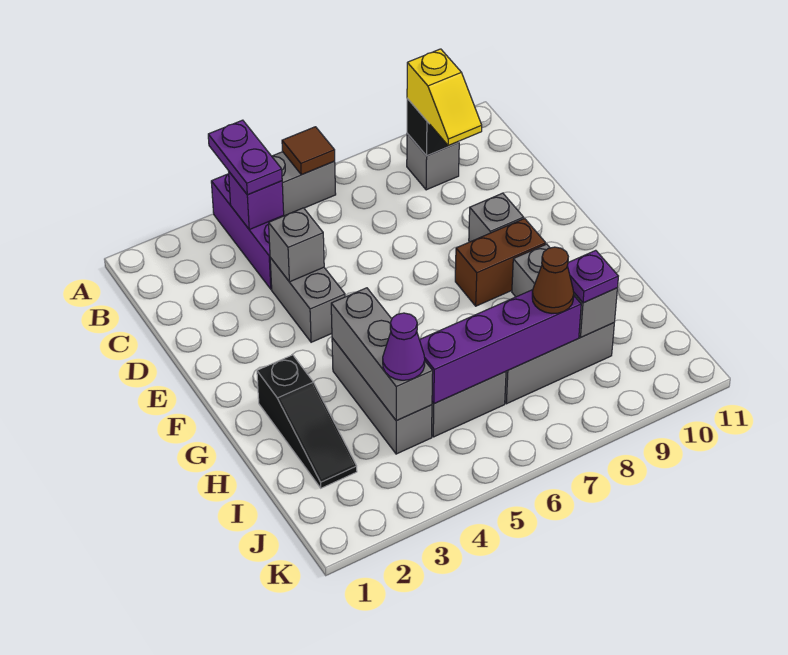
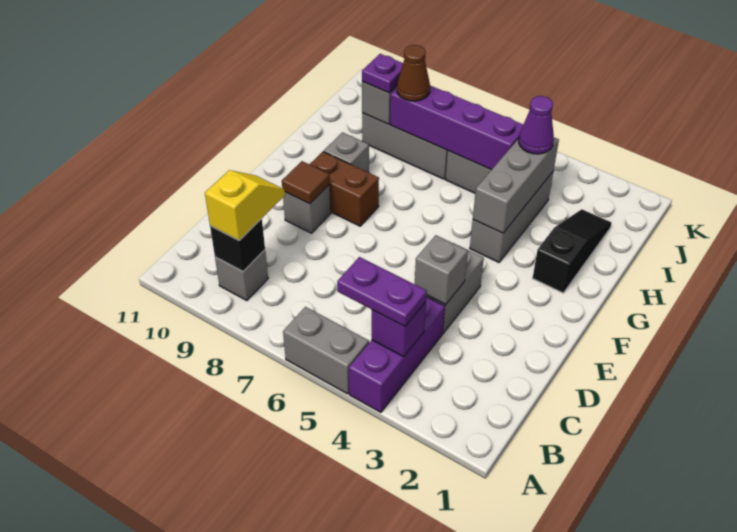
purple 1x2 plate [208,120,282,195] -> purple 1x2 plate turned to [337,257,427,327]
brown 1x1 tile [282,127,335,175] -> brown 1x1 tile moved to [282,161,330,204]

